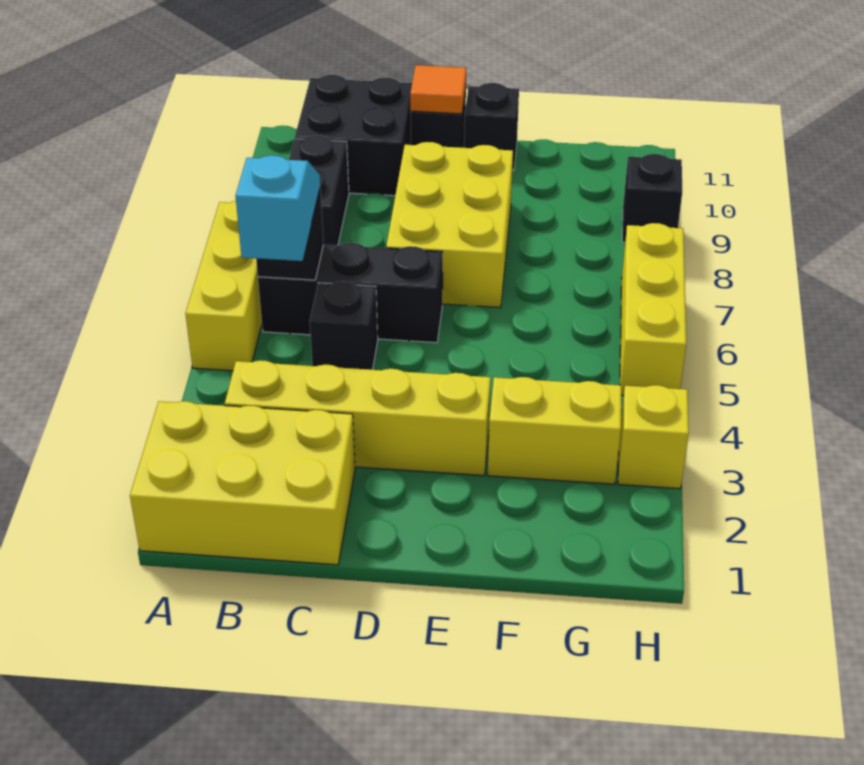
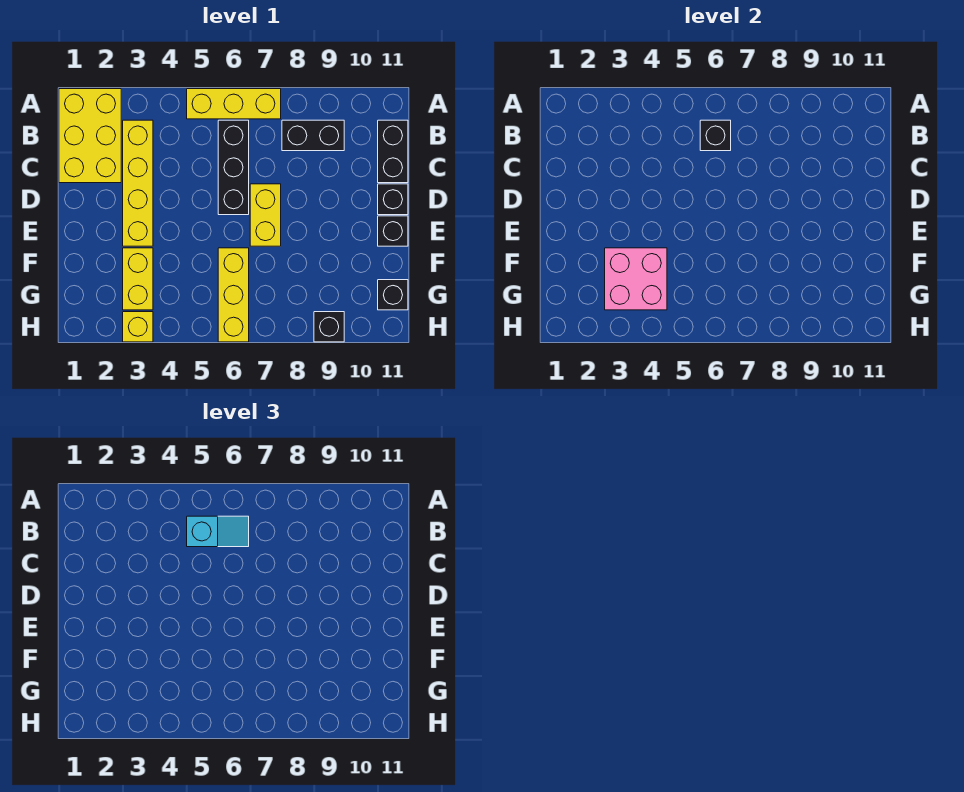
black 2x2 brick [295,75,412,196] -> black 1x2 brick [378,120,408,183]
black 1x1 brick [310,281,378,370] -> black 1x1 brick moved to [378,280,408,310]
yellow 2x3 brick [386,142,513,308] -> yellow 1x2 brick [250,184,281,246]
orange 1x1 tile [410,65,466,114] -> none
none -> pink 2x2 brick [605,248,667,310]
yellow 1x3 brick [620,223,686,395] -> yellow 1x3 brick turned to [218,248,249,342]

